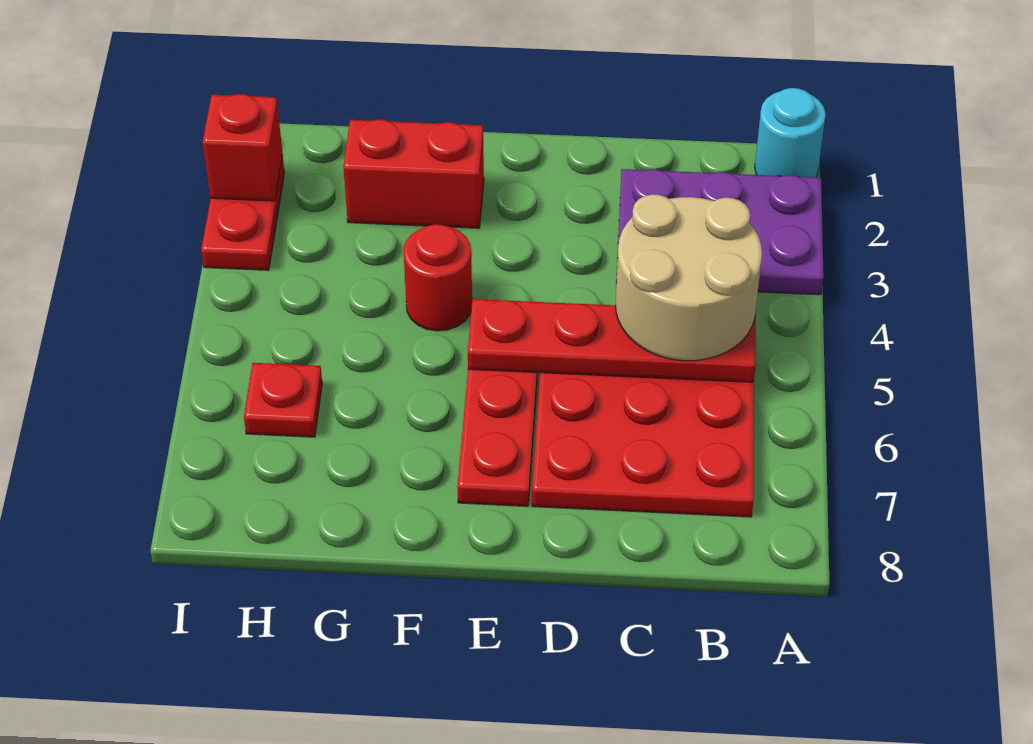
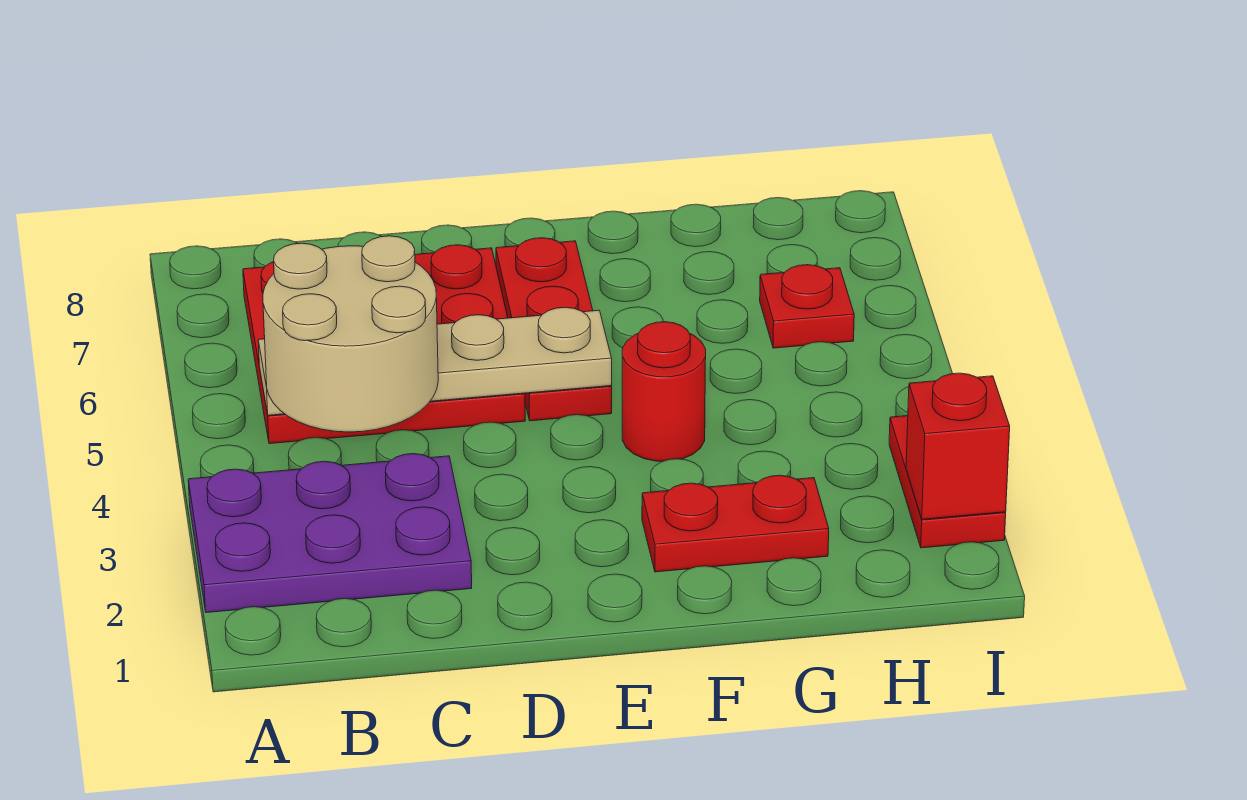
cyan 1x1 round brick [755,88,826,177] -> none
red 1x4 plate [468,299,756,382] -> tan 1x4 plate [258,307,612,415]
red 1x2 brick [343,119,484,228] -> red 1x2 plate [642,475,829,572]

